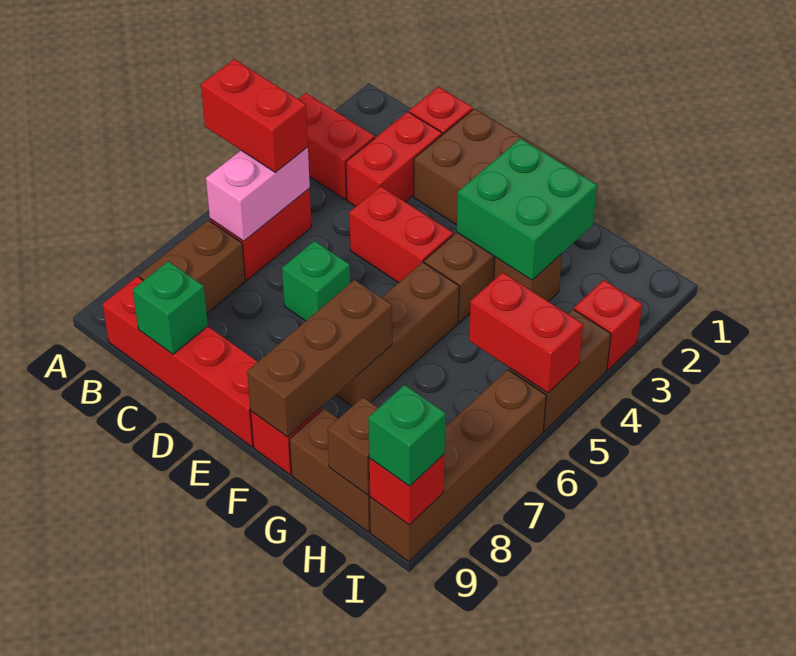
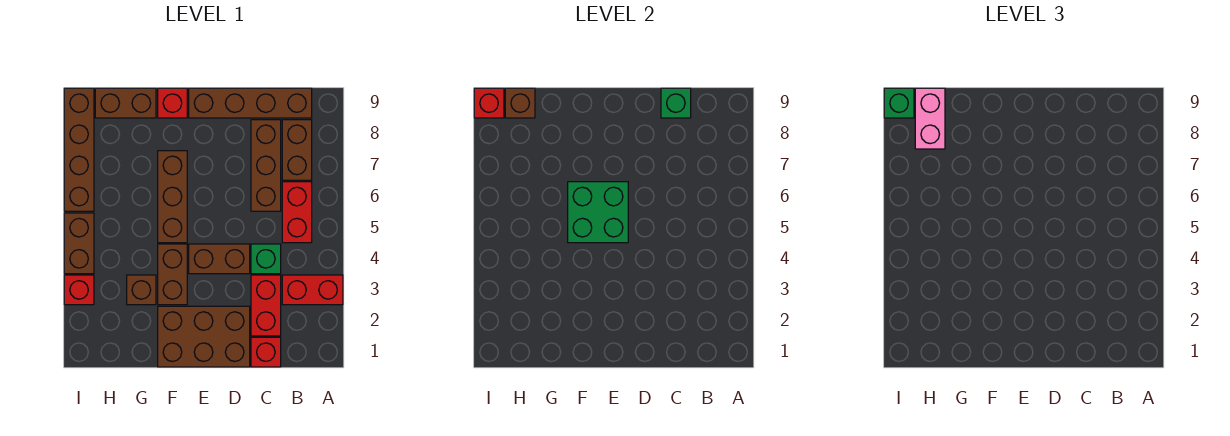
red 1x2 brick [201,59,308,173] -> none
pink 1x2 brick [206,147,310,241] -> pink 1x2 brick moved to [915,88,945,149]
red 1x4 brick [103,276,258,447] -> brown 1x4 brick [189,88,312,118]
red 1x2 brick [349,186,453,283] -> brown 1x2 brick [189,244,250,274]
green 1x1 brick [282,241,350,321] -> green 1x1 brick moved to [251,244,281,274]
green 2x2 brick [457,138,597,280] -> green 2x2 brick moved to [568,182,628,243]
brown 1x3 brick [247,280,392,437] -> brown 1x3 brick moved to [251,120,281,211]
red 1x2 brick [469,272,583,393] -> none

